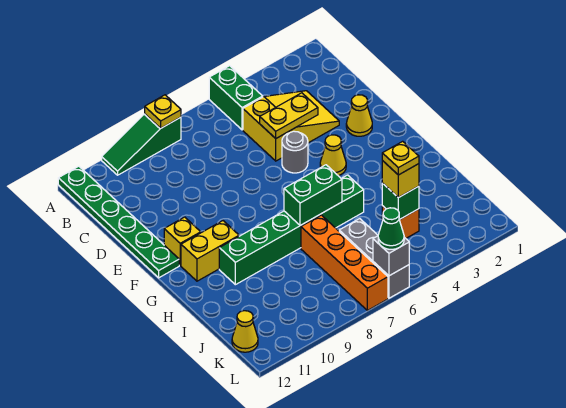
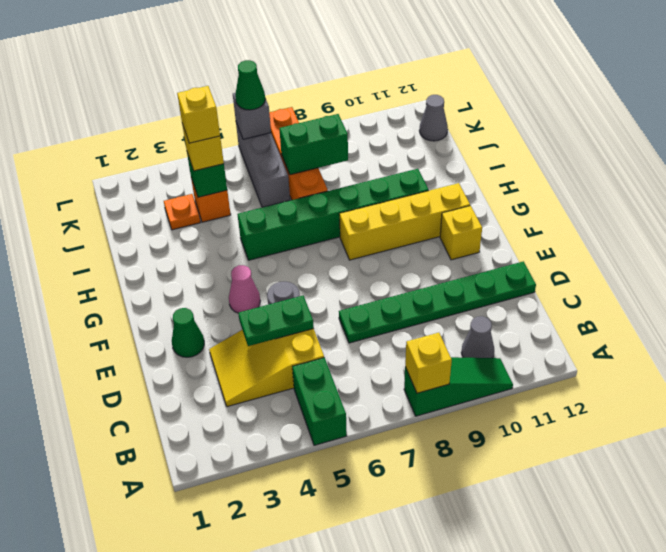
yellow 1x1 plate [145,95,181,128] -> yellow 1x1 brick [405,333,452,393]
green 1x6 plate [58,166,179,278] -> green 1x6 plate turned to [339,261,536,343]
none -> grey 1x1 cone [461,316,494,358]
yellow 1x2 plate [260,93,318,138] -> green 1x2 plate [238,296,314,346]
yellow 1x1 cone [346,95,372,136] -> green 1x1 cone [172,308,204,357]
yellow 1x1 cone [320,135,346,176] -> pink 1x1 cone [229,265,260,313]
yellow 1x2 brick [181,221,239,281] -> yellow 1x4 brick [339,183,470,260]
green 1x2 brick [284,165,342,225] -> green 1x2 brick moved to [279,114,348,175]
none -> orange 1x1 plate [164,194,200,230]
yellow 1x1 plate [382,141,419,175] -> yellow 1x1 brick [177,86,220,143]
yellow 1x1 cone [232,311,258,352] -> grey 1x1 cone [419,95,448,141]

